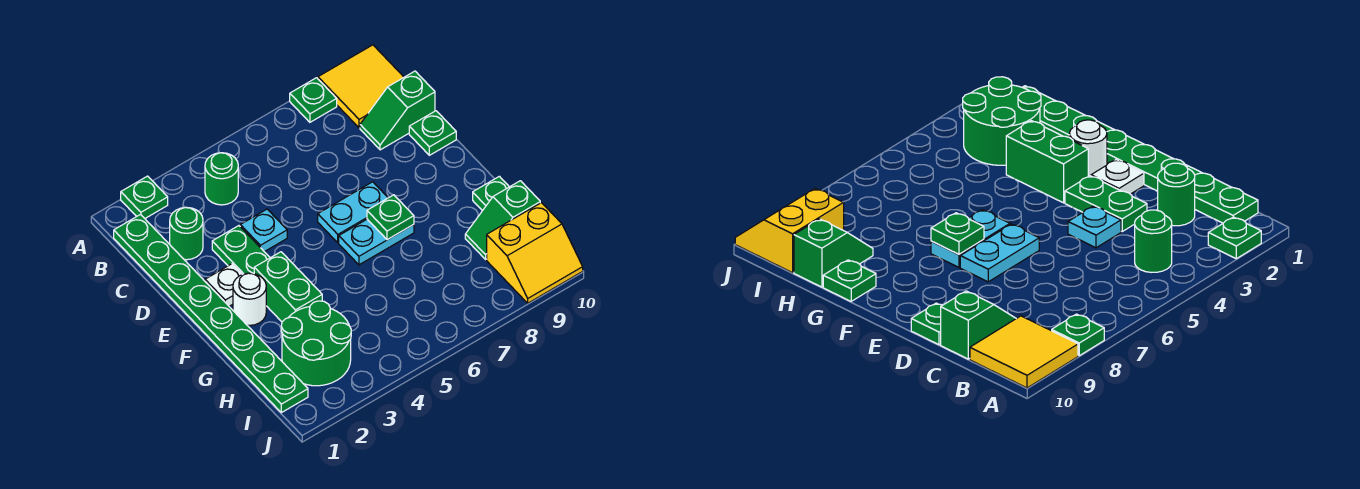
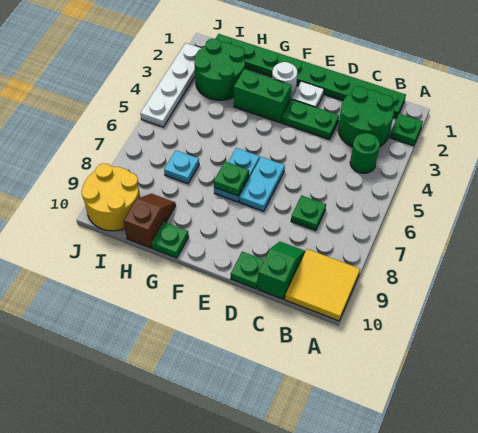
green 1x1 plate [290,78,337,122] -> green 1x1 plate moved to [291,195,326,231]
green 1x1 round brick [170,207,203,260] -> green 2x2 round brick [338,86,394,147]
cyan 1x1 plate [240,209,287,252] -> cyan 1x1 plate moved to [164,150,199,184]
green 1x2 slope [465,181,540,259] -> brown 1x2 slope [124,194,176,248]
yellow 2x2 slope [487,203,583,303] -> yellow 2x2 round brick [81,163,140,231]
none -> white 1x4 plate [140,43,201,127]

